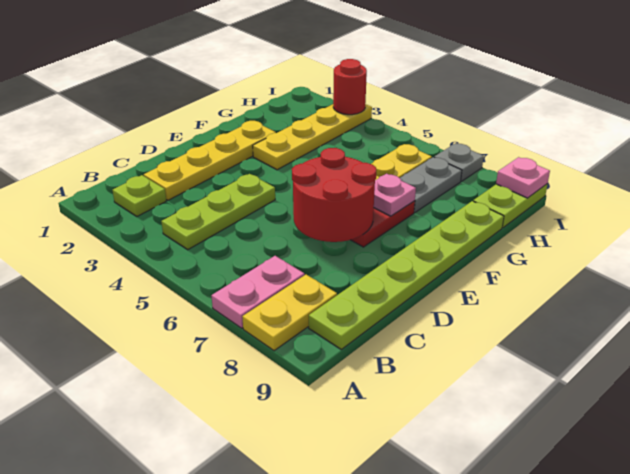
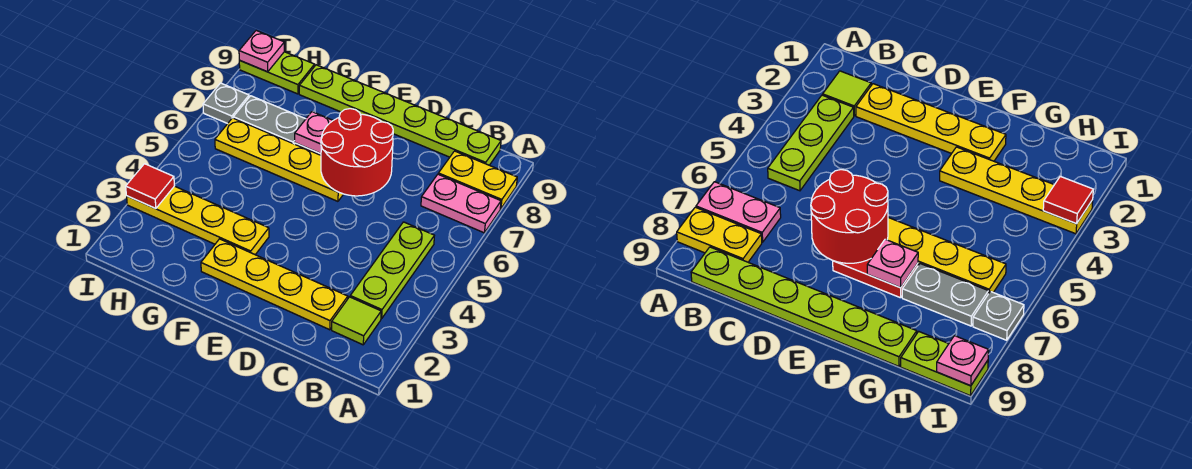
lime 1x1 plate [113,175,166,216] -> lime 1x1 tile [332,297,381,345]
lime 1x3 plate [161,174,275,250] -> lime 1x3 plate turned to [350,222,434,319]
red 1x1 round brick [333,59,367,115] -> red 1x1 tile [126,164,174,209]

